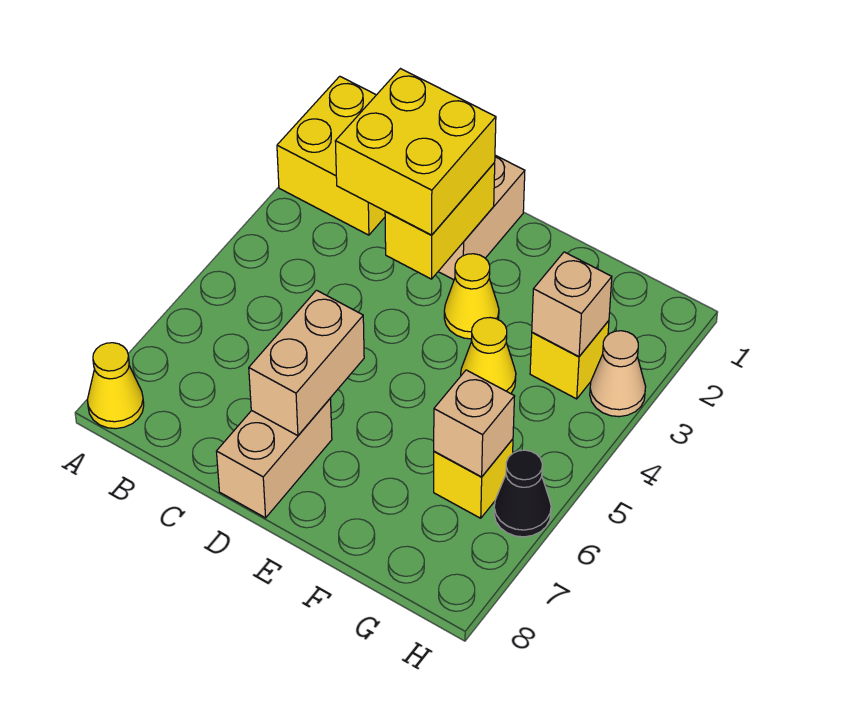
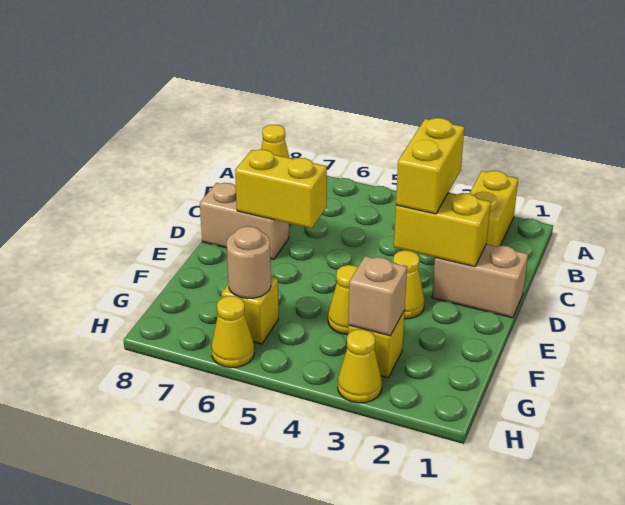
yellow 2x2 brick [277,76,385,235] -> yellow 1x2 brick [469,171,518,246]
yellow 2x2 brick [335,69,496,235] -> yellow 1x2 brick [396,118,464,214]
tan 1x2 brick [249,290,364,436] -> yellow 1x2 brick [235,149,327,228]
tan 1x1 brick [434,370,515,477] -> tan 1x1 round brick [227,226,271,299]
tan 1x1 cone [590,331,646,417] -> yellow 1x1 cone [338,329,382,403]
black 1x1 cone [494,450,551,537] -> yellow 1x1 cone [211,296,254,368]

